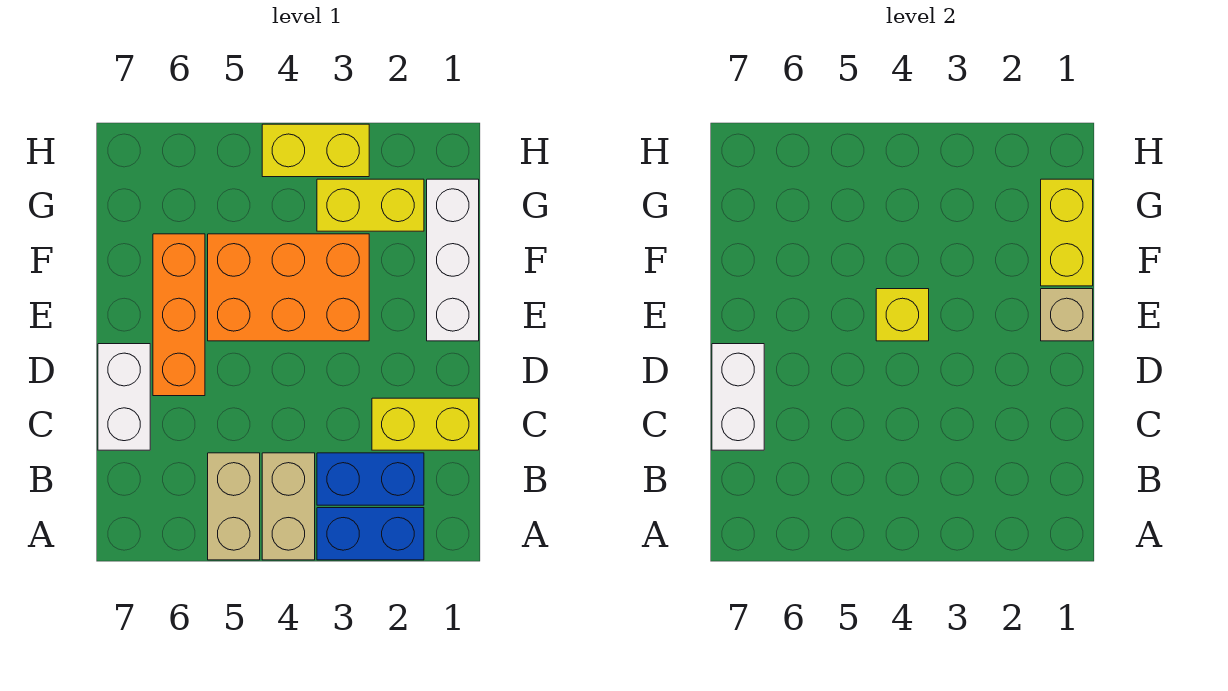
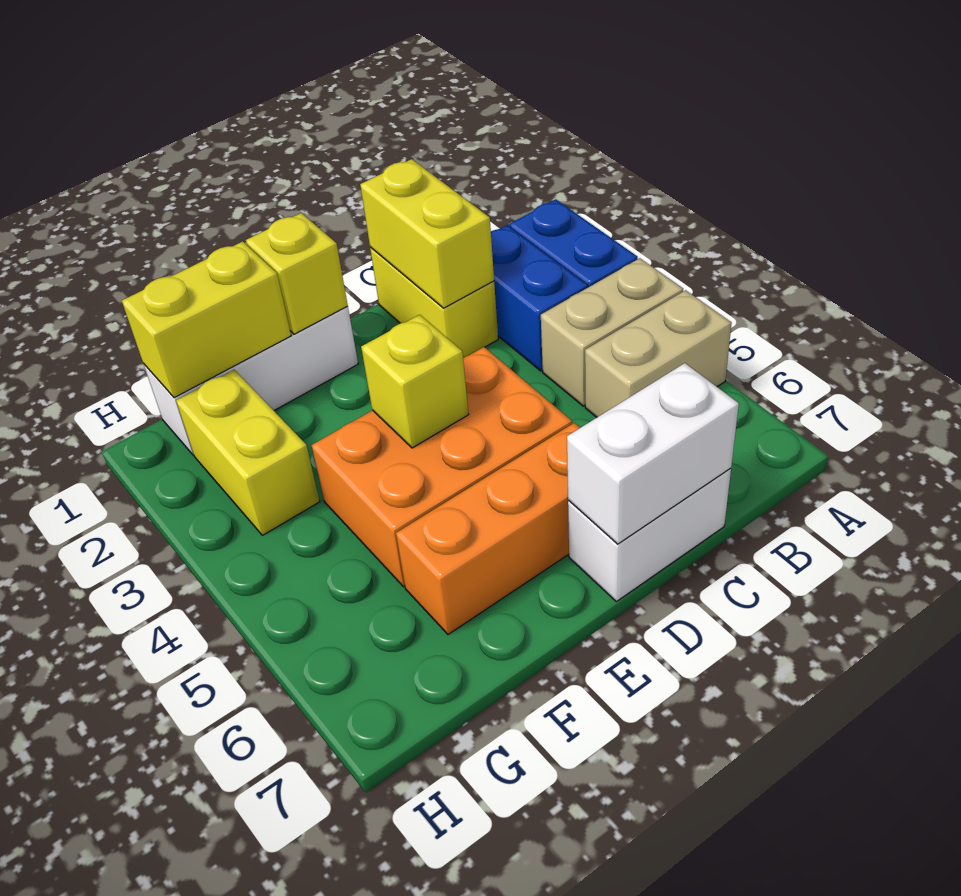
tan 1x1 brick [1041,289,1093,341] -> yellow 1x1 brick [246,213,348,334]
orange 2x3 brick [208,234,369,341] -> orange 2x3 brick turned to [312,347,572,587]
yellow 1x2 brick [262,124,369,177] -> yellow 1x2 brick moved to [360,159,494,308]

